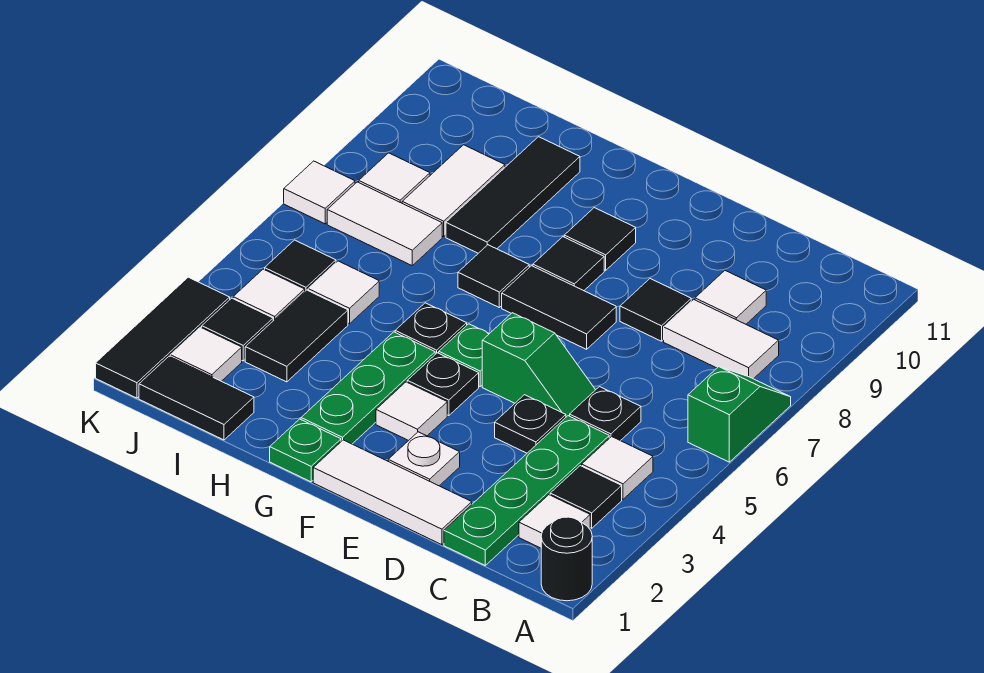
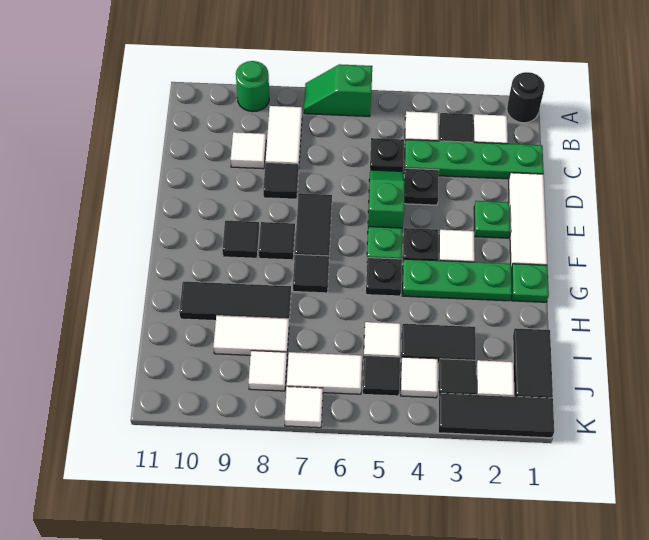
none -> green 1x1 round brick [236,61,269,112]
white 1x1 plate [388,432,460,486] -> green 1x1 plate [474,201,510,238]
white 1x2 tile [327,182,442,265] -> white 1x2 tile turned to [287,352,362,394]

